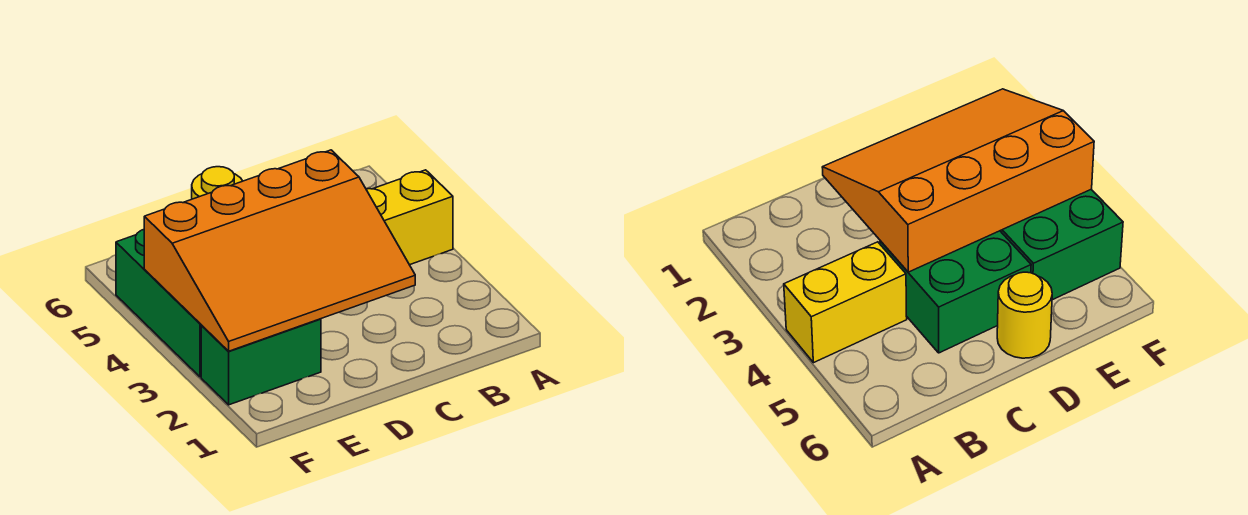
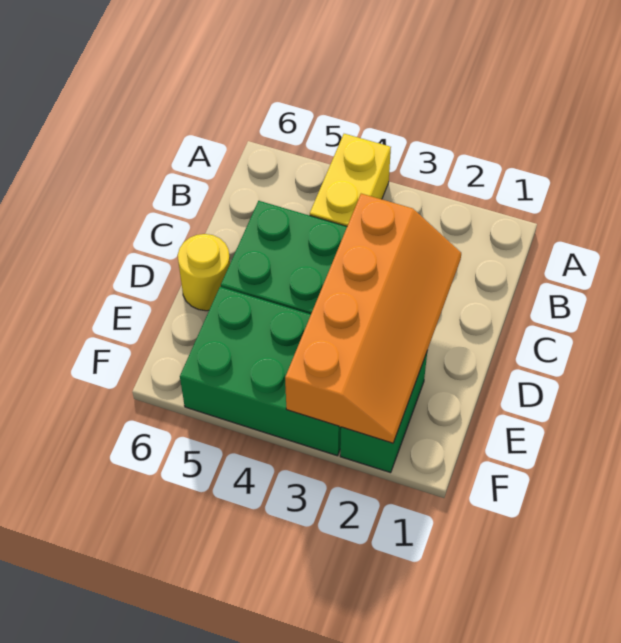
orange 3x4 slope [144,150,415,351] -> orange 2x4 slope [285,194,461,443]

